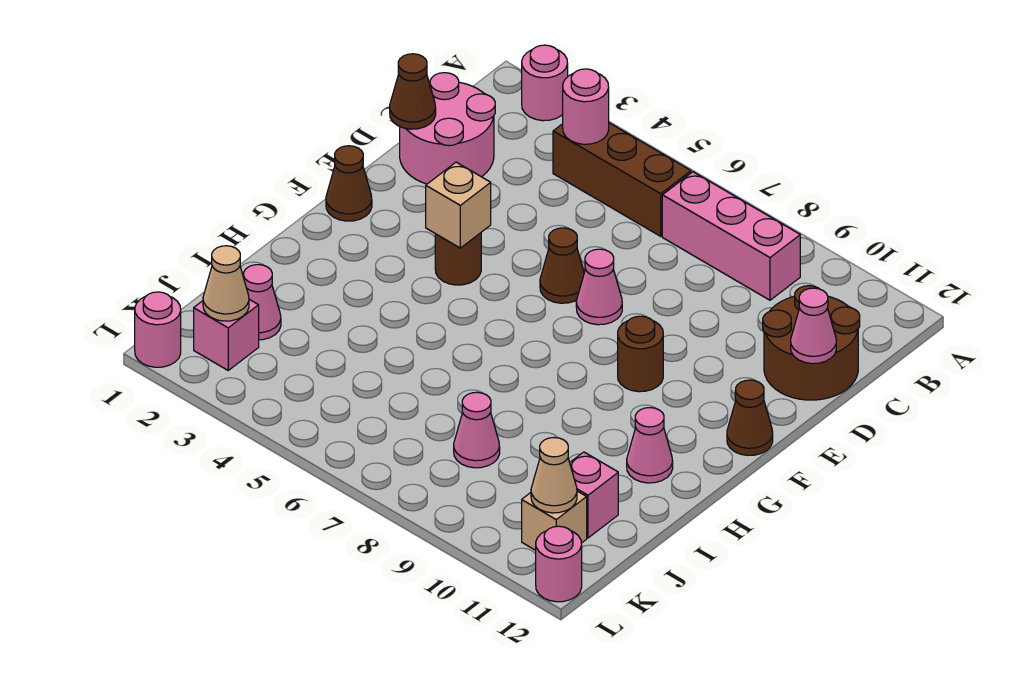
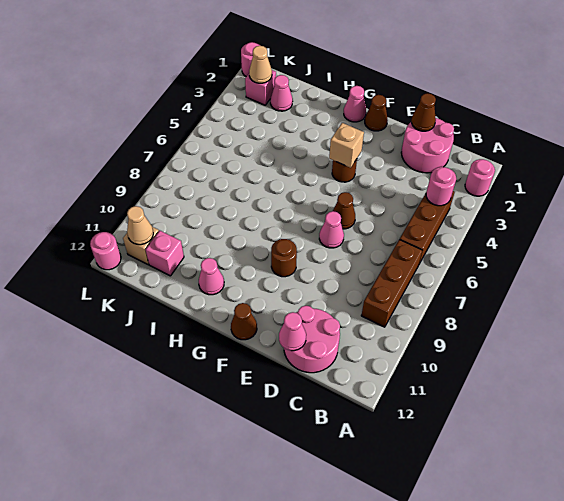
pink 1x3 brick [662,172,800,300] -> brown 1x3 brick [361,240,423,327]
brown 2x2 round brick [763,286,860,400] -> pink 2x2 round brick [284,306,340,373]
pink 1x1 cone [454,392,500,468] -> pink 1x1 cone moved to [344,86,366,122]

